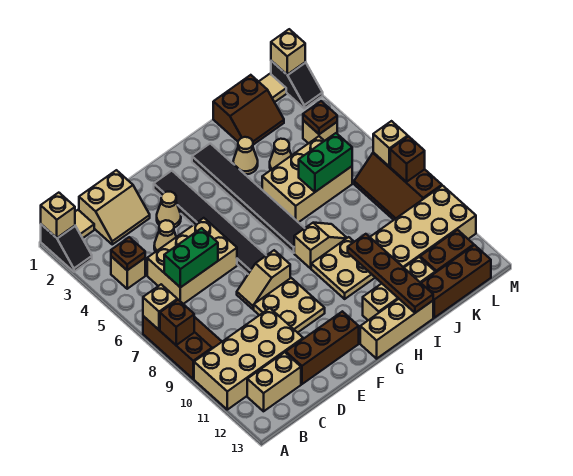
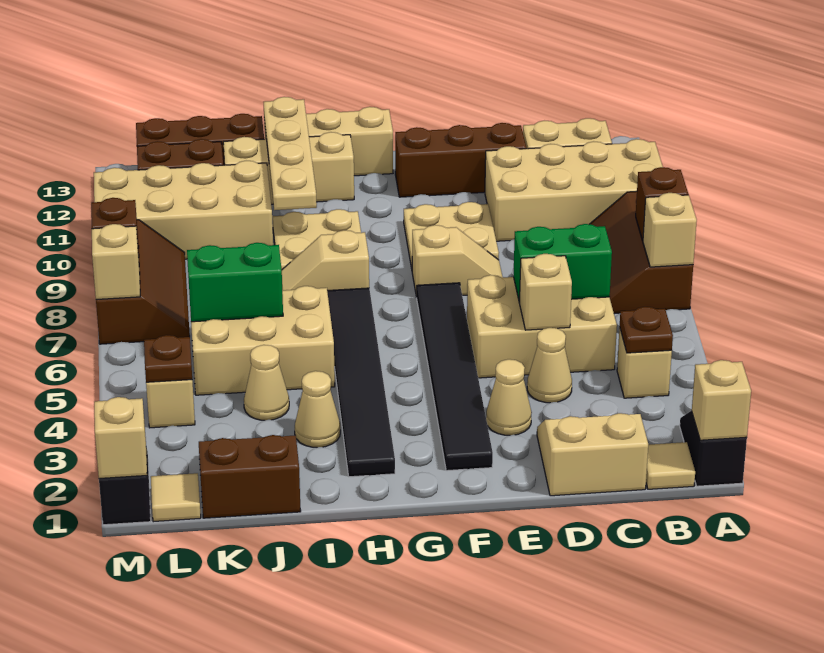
none -> tan 1x1 brick [520,254,572,330]
brown 1x4 plate [348,234,433,313] -> tan 1x4 plate [264,97,317,210]

